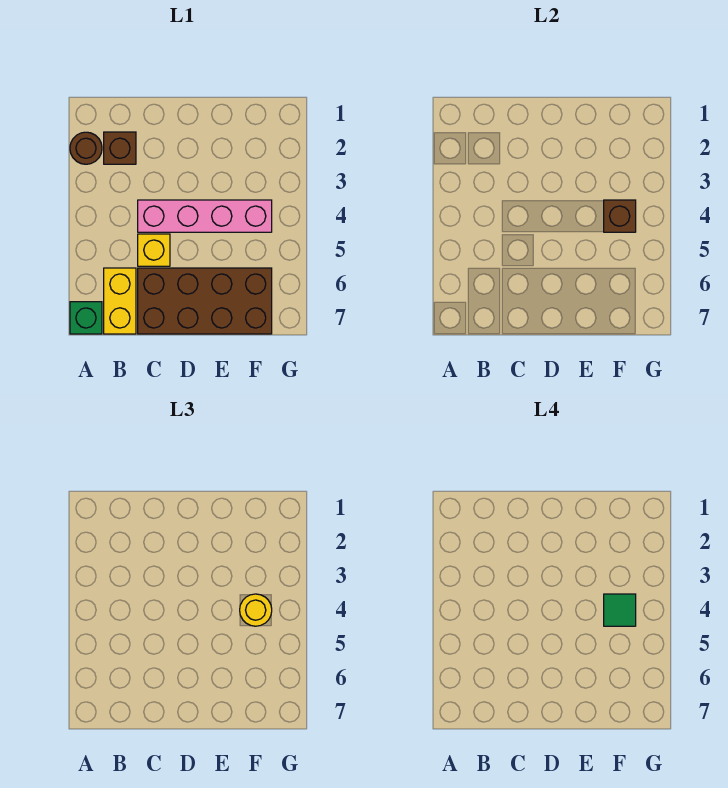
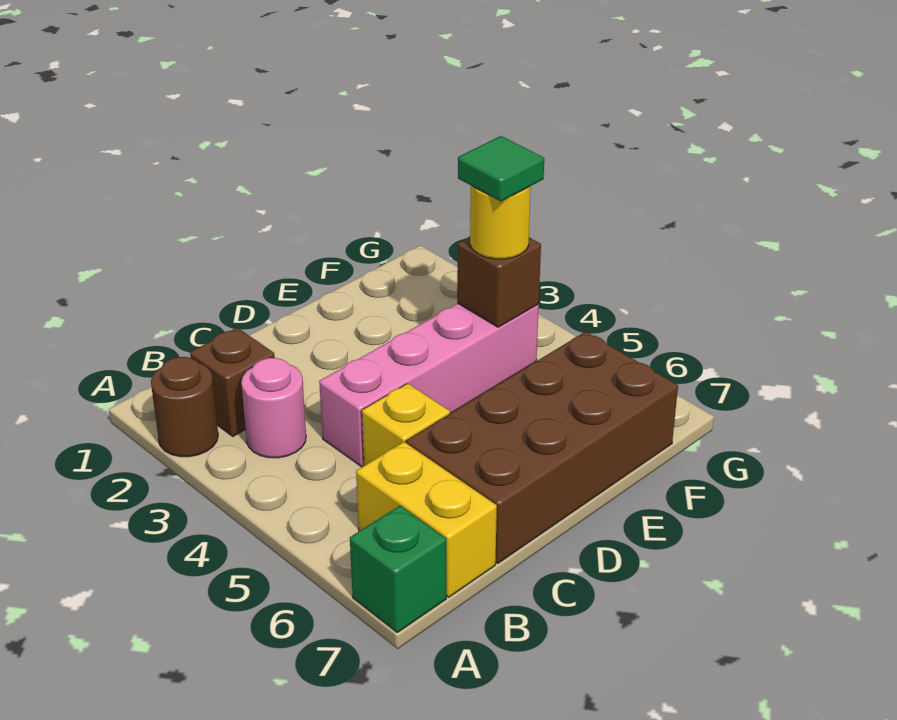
none -> pink 1x1 round brick [241,358,306,458]

